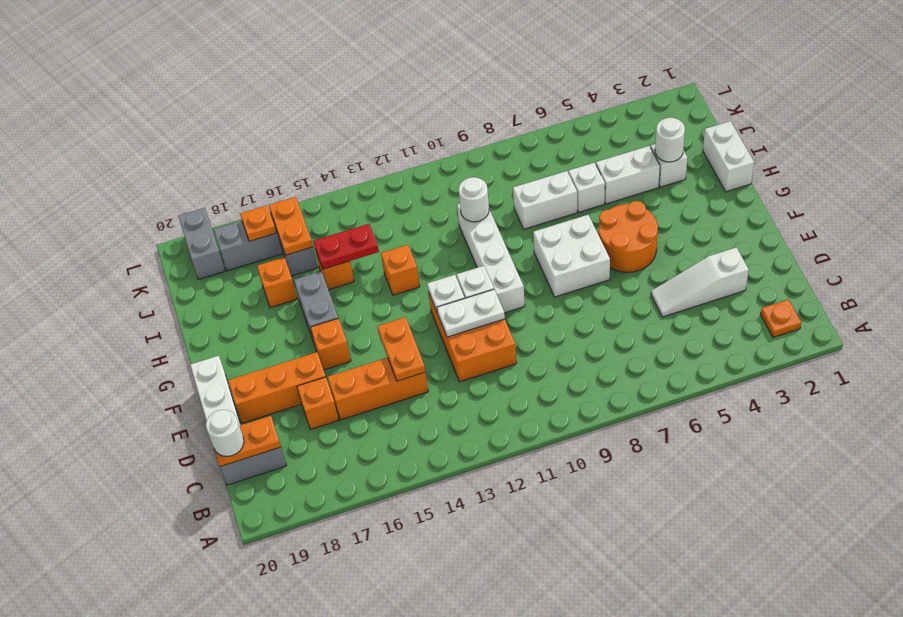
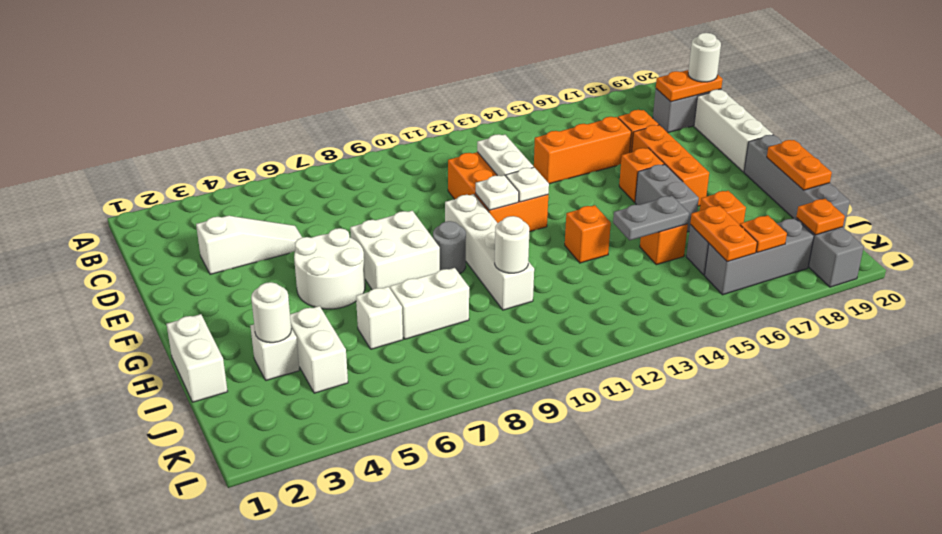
orange 1x1 plate [761,299,801,337] -> orange 1x1 plate moved to [796,199,845,235]
orange 1x2 plate [377,317,425,381] -> orange 1x2 plate moved to [767,140,832,190]
white 1x2 plate [437,290,505,337] -> white 1x2 plate turned to [477,134,534,176]
orange 1x3 brick [228,352,326,423] -> orange 1x3 brick turned to [632,125,709,206]
orange 2x2 round brick [598,201,658,272] -> white 2x2 round brick [294,228,365,309]
none -> grey 1x1 round brick [433,221,466,274]
none -> grey 1x4 brick [744,135,850,228]
white 1x2 brick [596,146,660,204] -> white 1x2 brick turned to [290,306,348,393]
red 1x2 plate [313,224,379,269] -> grey 1x2 plate [613,196,689,240]

